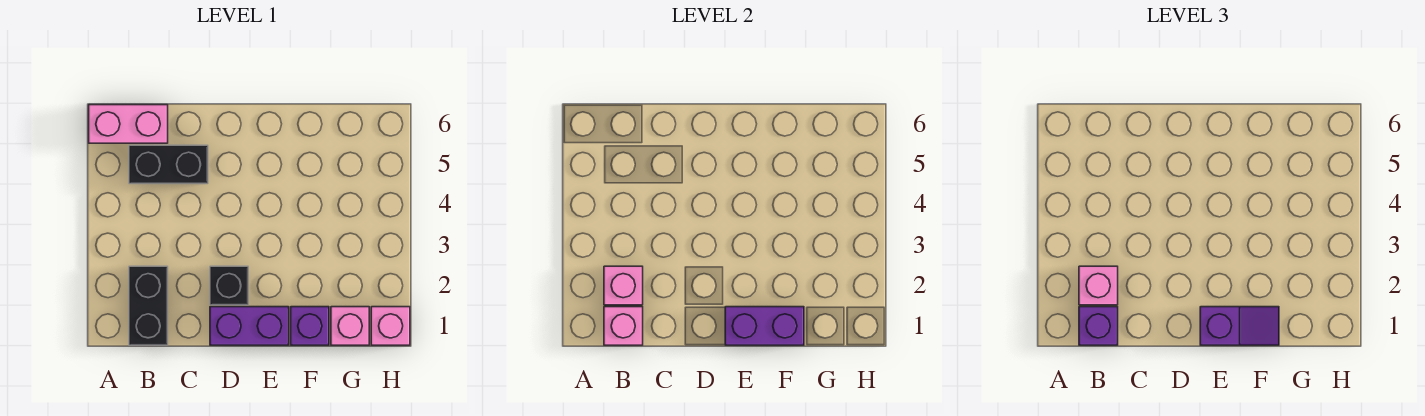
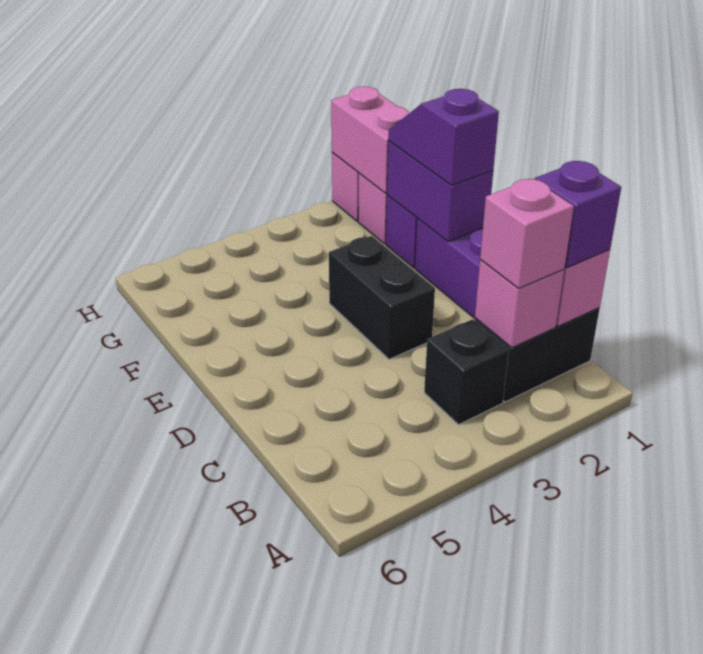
pink 1x2 brick [89,105,168,143] -> pink 1x2 brick moved to [331,87,409,193]
black 1x2 brick [129,145,208,184] -> black 1x2 brick moved to [329,236,435,359]
black 1x1 brick [210,266,248,305] -> black 1x1 brick moved to [424,319,509,425]

